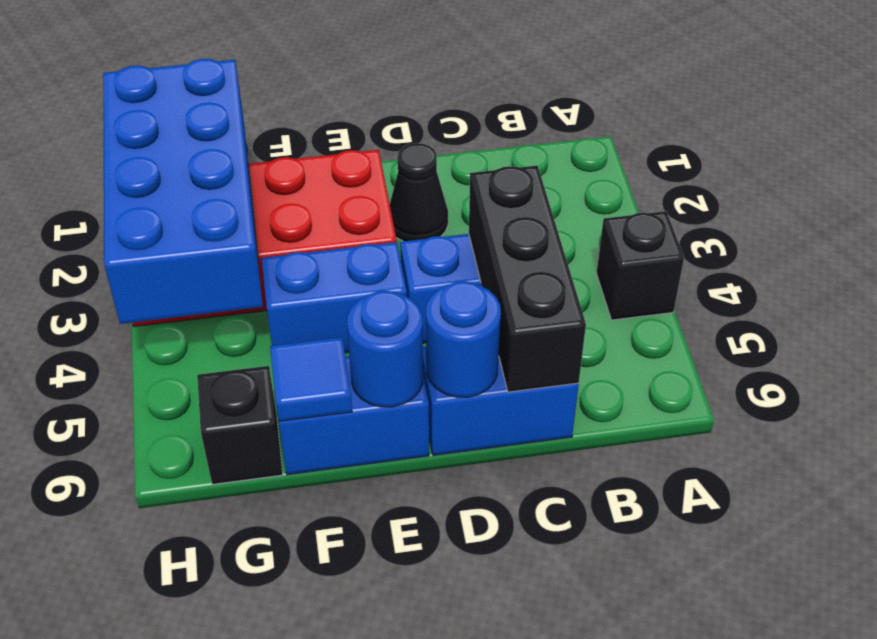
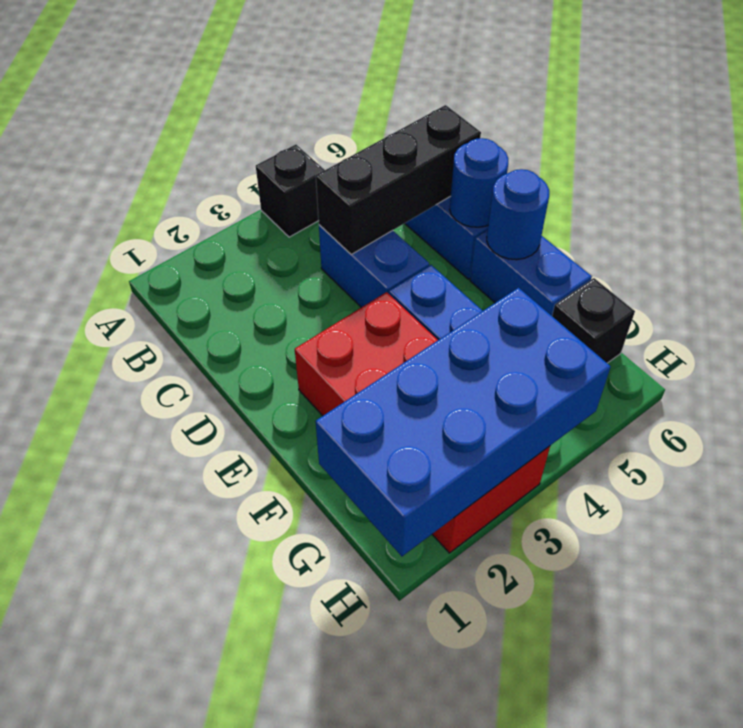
black 1x1 cone [390,143,448,241] -> none
blue 1x1 tile [270,337,352,421] -> none

